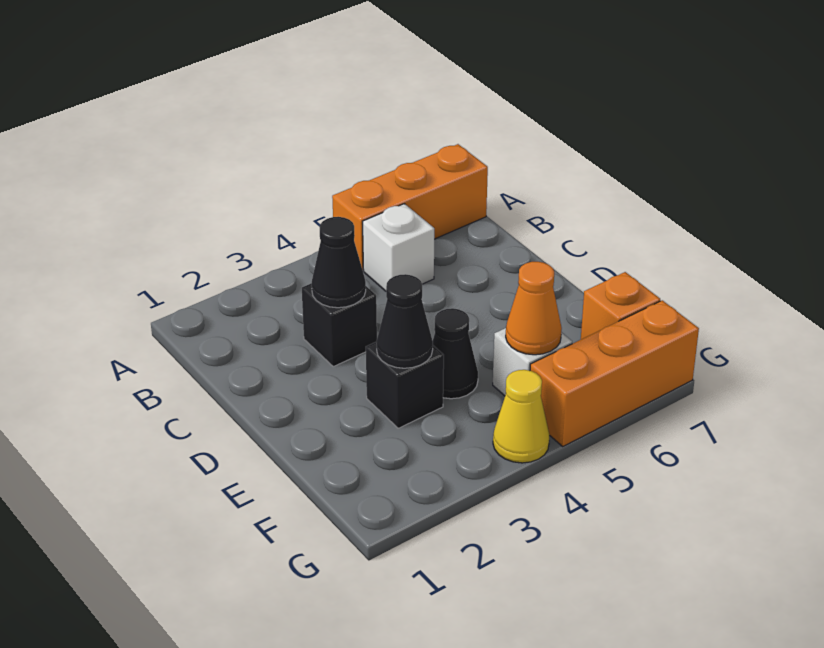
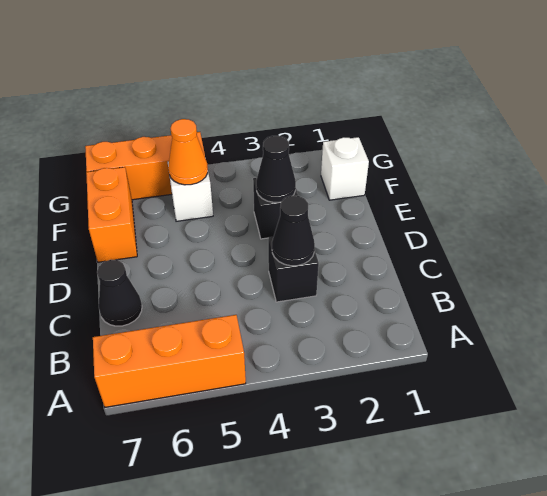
white 1x1 brick [363,204,434,291] -> white 1x1 brick moved to [321,137,369,200]
black 1x1 cone [433,308,478,399] -> black 1x1 cone moved to [97,260,142,326]
orange 1x1 brick [581,272,660,339] -> orange 1x2 brick [86,167,137,262]
yellow 1x1 cone [493,370,550,463] -> none

